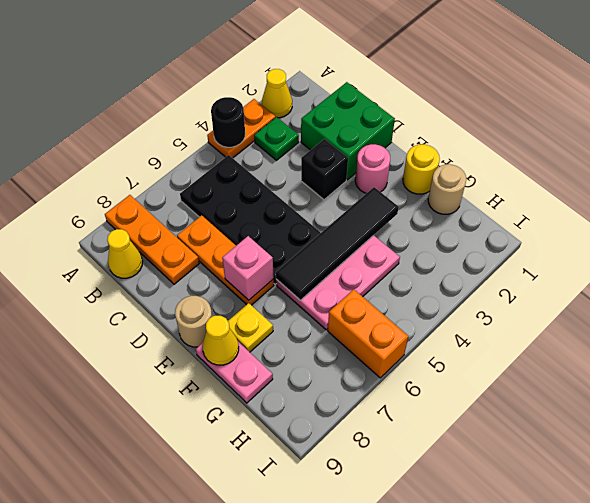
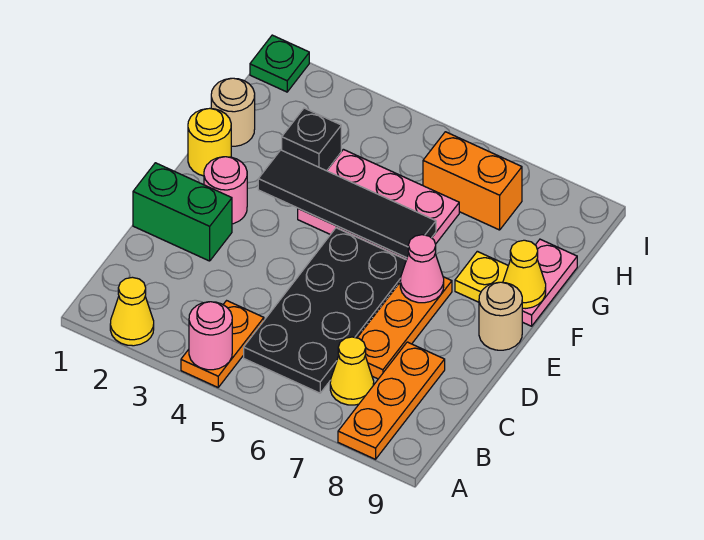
orange 1x2 plate [207,99,276,158] -> orange 1x2 plate turned to [181,301,264,387]
black 1x1 round brick [211,97,245,147] -> pink 1x1 round brick [189,302,232,370]
green 1x1 plate [254,117,299,160] -> green 1x1 plate moved to [250,35,309,92]
yellow 1x1 cone [107,229,142,278] -> yellow 1x1 cone moved to [330,337,374,405]
green 2x2 brick [301,82,395,180] -> green 1x2 brick [133,163,232,261]
black 1x1 brick [301,139,348,200] -> black 1x1 brick moved to [282,108,341,171]
pink 1x1 brick [222,236,274,300] -> pink 1x1 cone [400,235,444,303]
orange 1x2 brick [328,289,408,378] -> orange 1x2 brick turned to [423,132,522,230]

